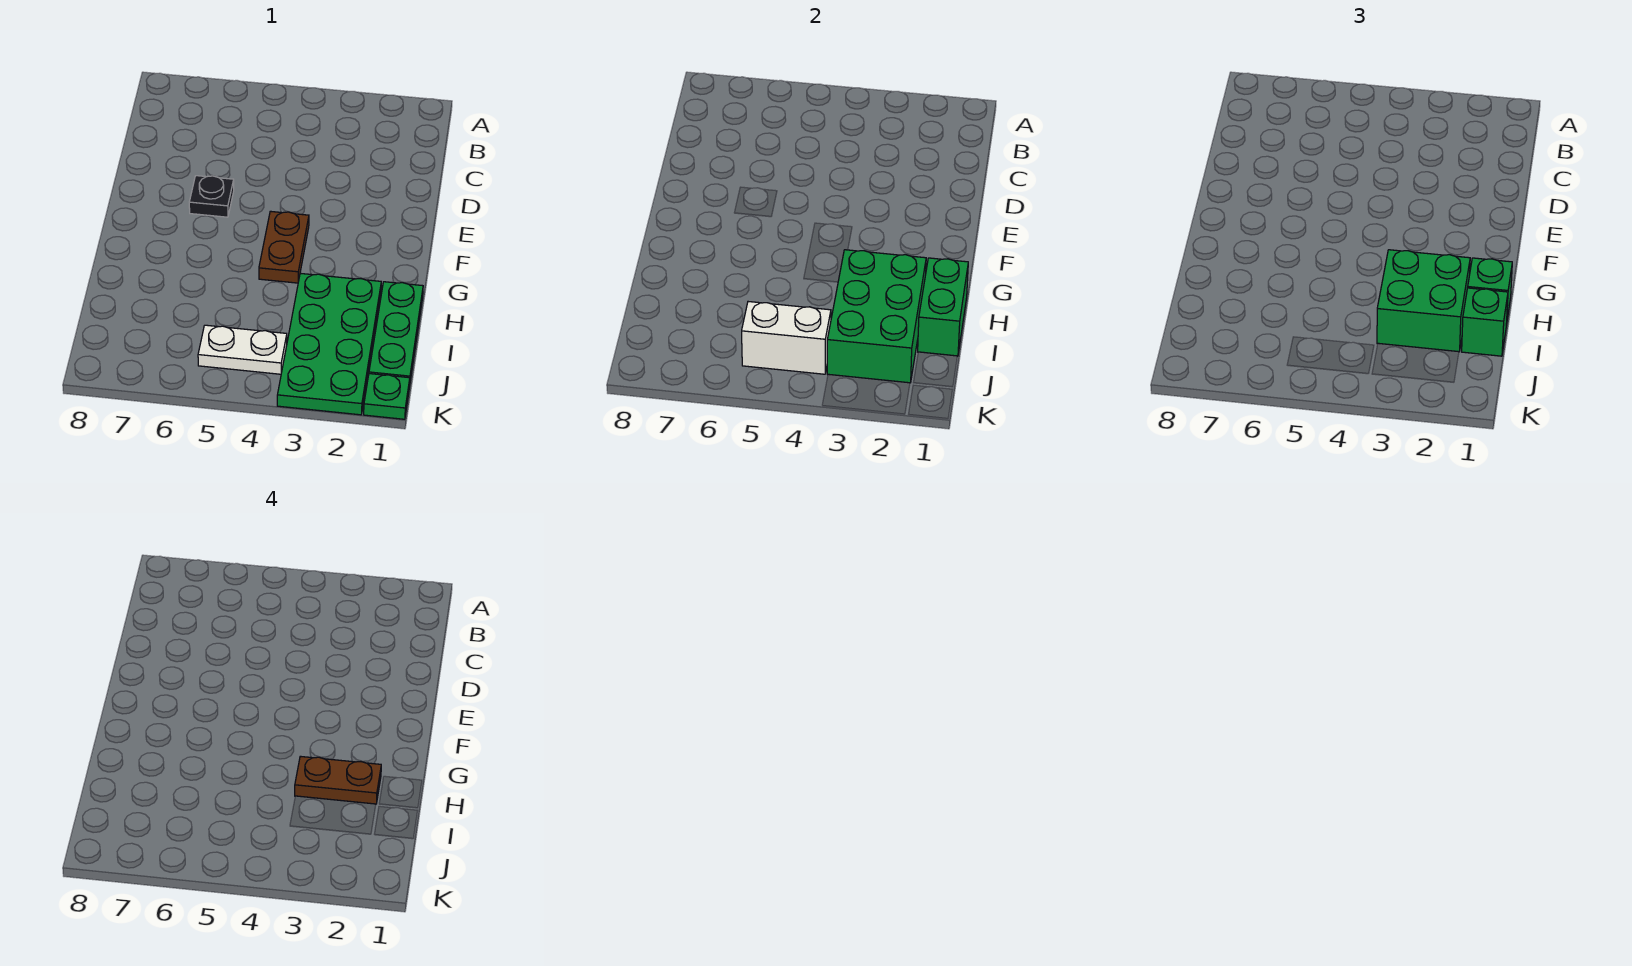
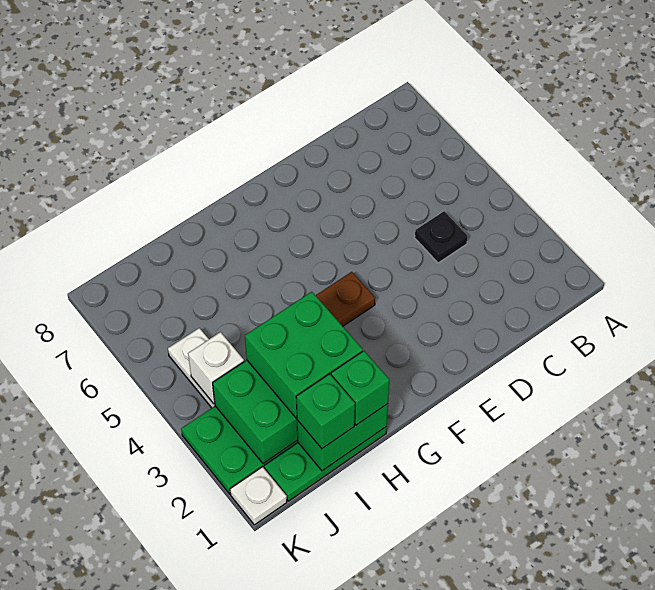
black 1x1 plate [189,176,234,217] -> black 1x1 plate moved to [415,211,468,263]
brown 1x2 plate [295,756,381,804] -> none
white 1x2 brick [742,302,831,374] -> white 1x1 brick [188,332,244,404]
green 1x1 plate [364,374,410,419] -> white 1x1 plate [230,467,287,525]

